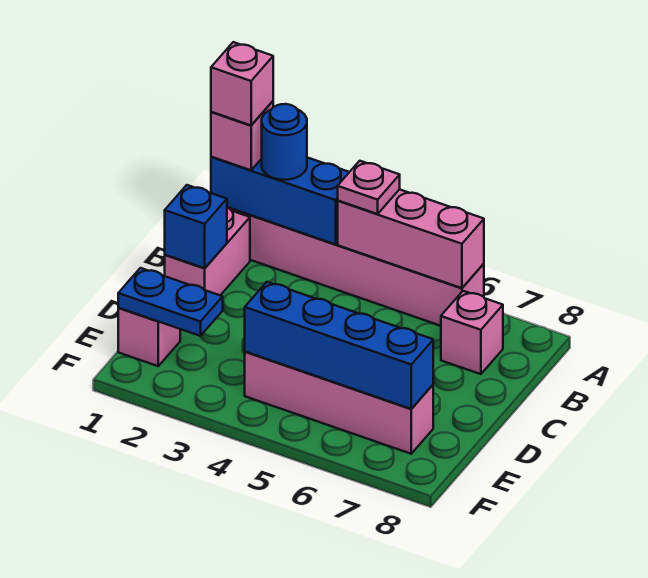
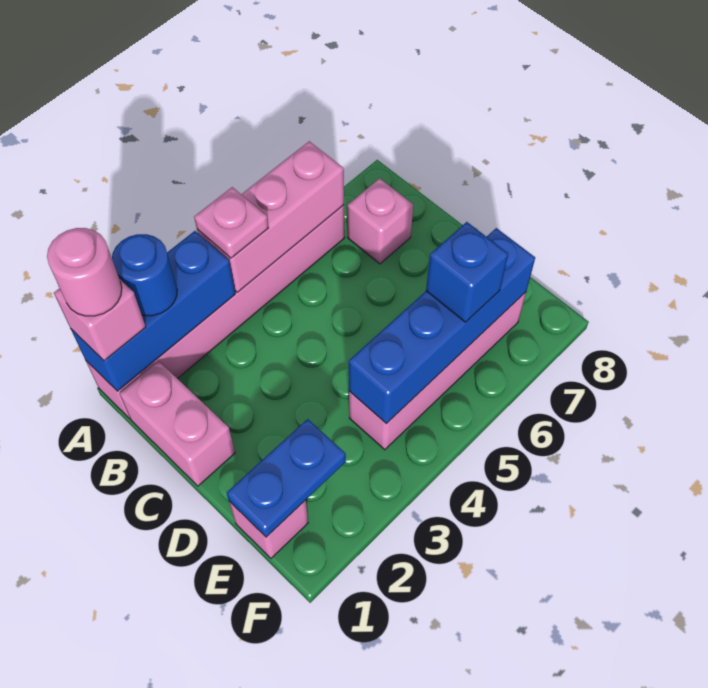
pink 1x1 brick [211,42,273,125] -> pink 1x1 round brick [47,228,122,316]
blue 1x1 brick [165,185,227,268] -> blue 1x1 brick moved to [426,222,508,322]

